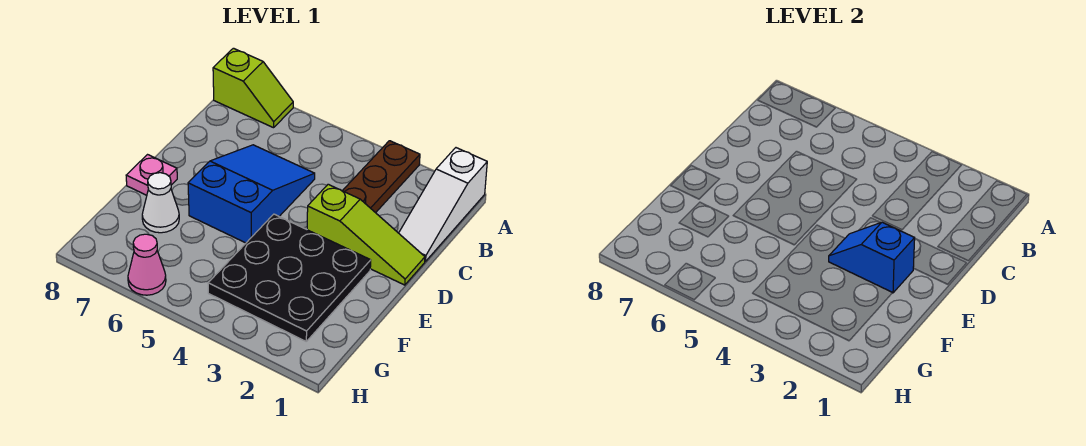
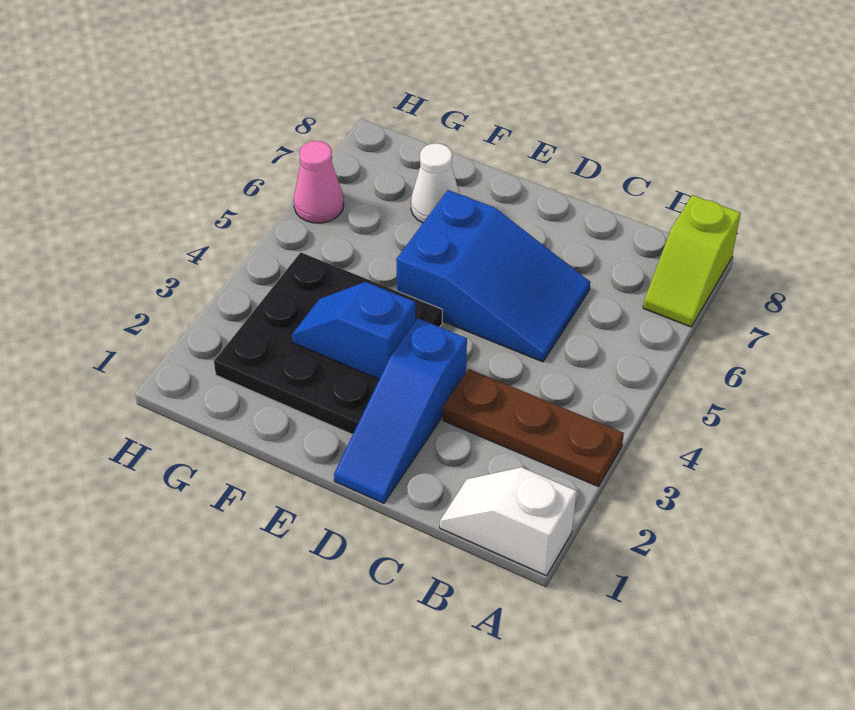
white 1x3 slope [399,148,487,261] -> white 1x2 slope [440,467,576,576]
lime 1x3 slope [307,184,425,285] -> blue 1x3 slope [334,318,467,503]
blue 1x2 slope [829,222,915,293] -> blue 1x2 slope turned to [292,282,416,379]
pink 1x1 plate [126,155,177,195] -> none

